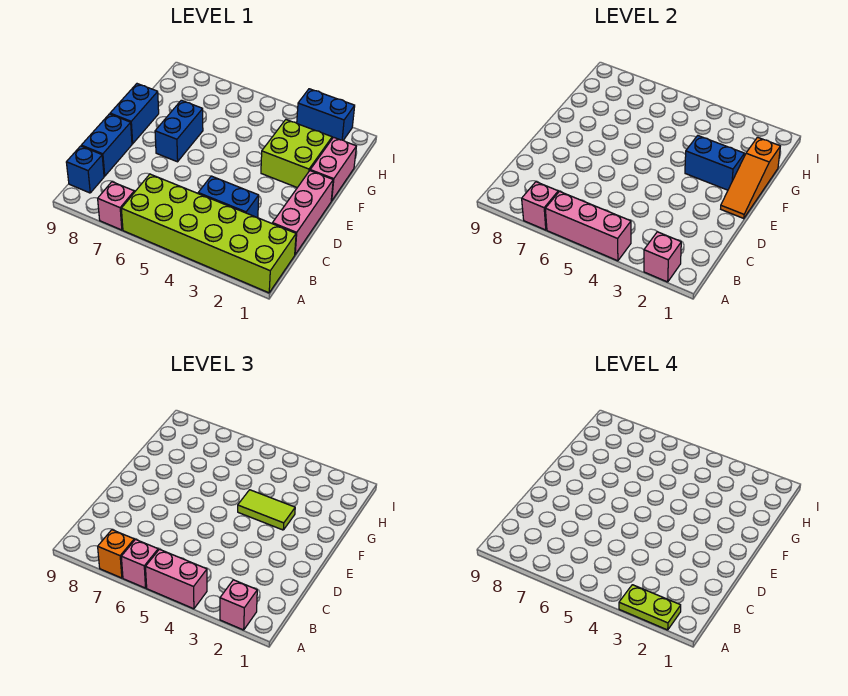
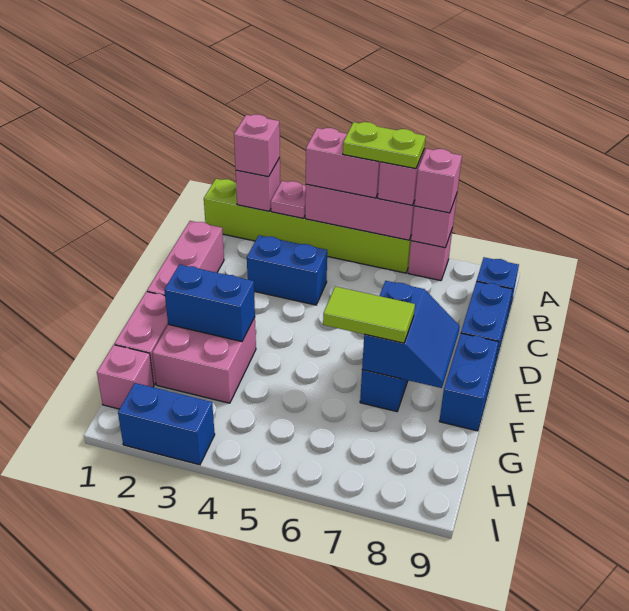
lime 2x6 brick [121,174,296,293] -> lime 1x6 brick [204,179,412,273]
lime 1x2 plate [619,585,681,630] -> lime 1x2 plate moved to [343,122,426,169]
none -> pink 1x1 plate [271,181,306,218]
orange 1x1 brick [98,530,134,578] -> pink 1x1 brick [414,149,462,213]
orange 1x3 slope [721,137,780,219] -> none
none -> blue 2x2 slope [362,281,460,388]
lime 2x2 brick [261,120,332,188] -> pink 2x2 brick [152,317,256,403]
lime 1x2 tile [238,490,295,530] -> lime 1x2 tile moved to [323,287,415,343]
none -> pink 1x1 brick [97,345,154,409]

